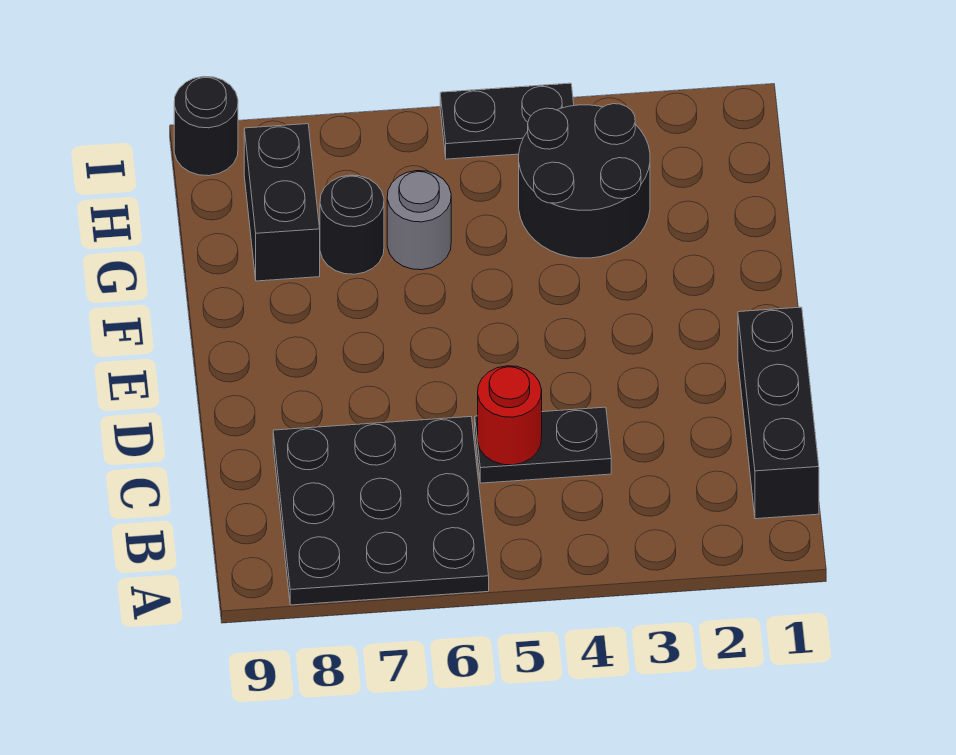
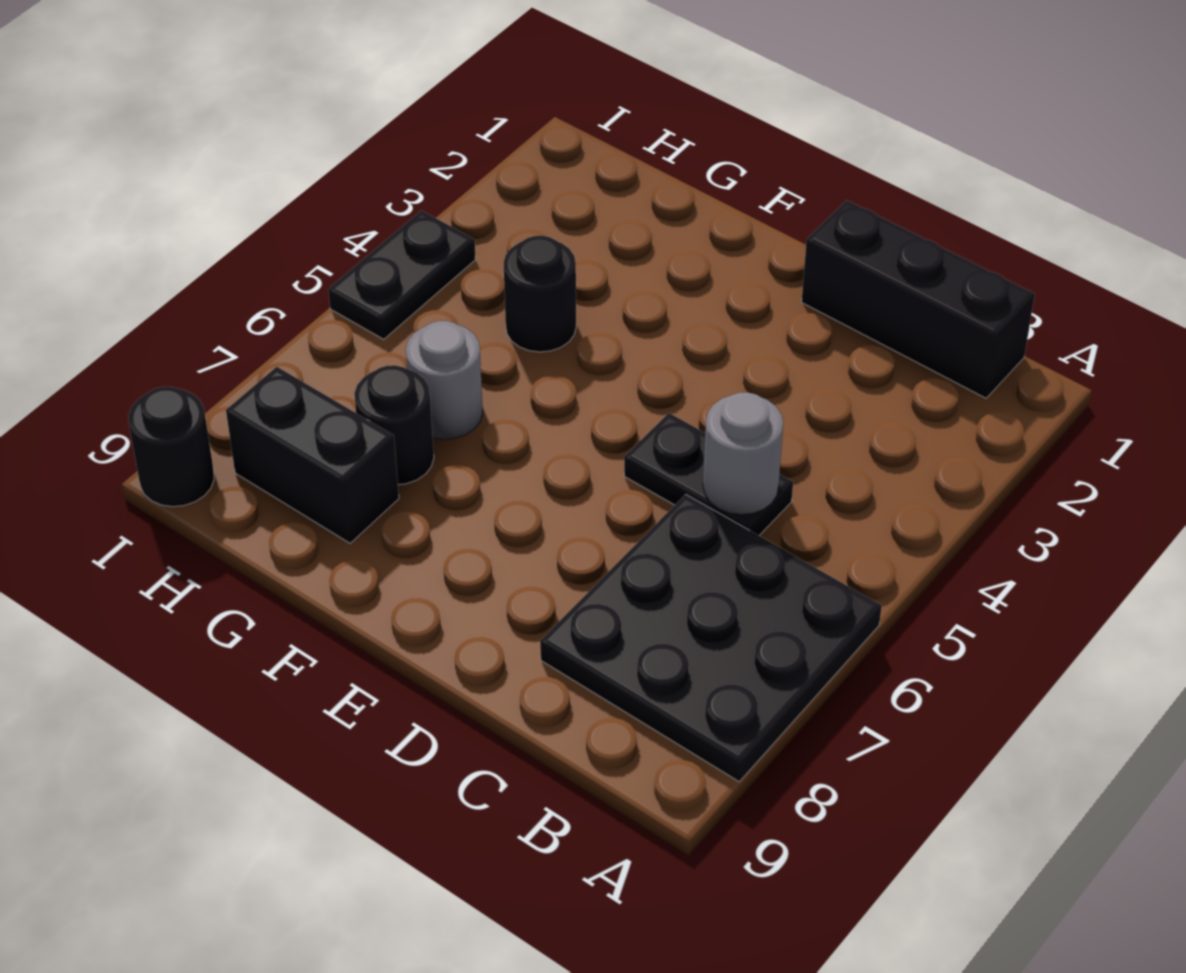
black 1x2 plate [475,407,611,483] -> black 1x2 plate turned to [624,413,793,535]
red 1x1 round brick [478,366,542,465] -> grey 1x1 round brick [703,392,783,515]
black 2x2 round brick [519,104,650,258] -> black 1x1 round brick [504,236,576,352]

